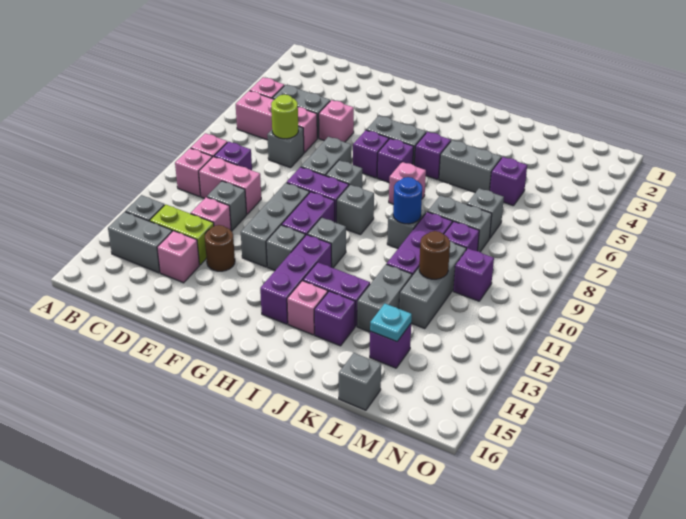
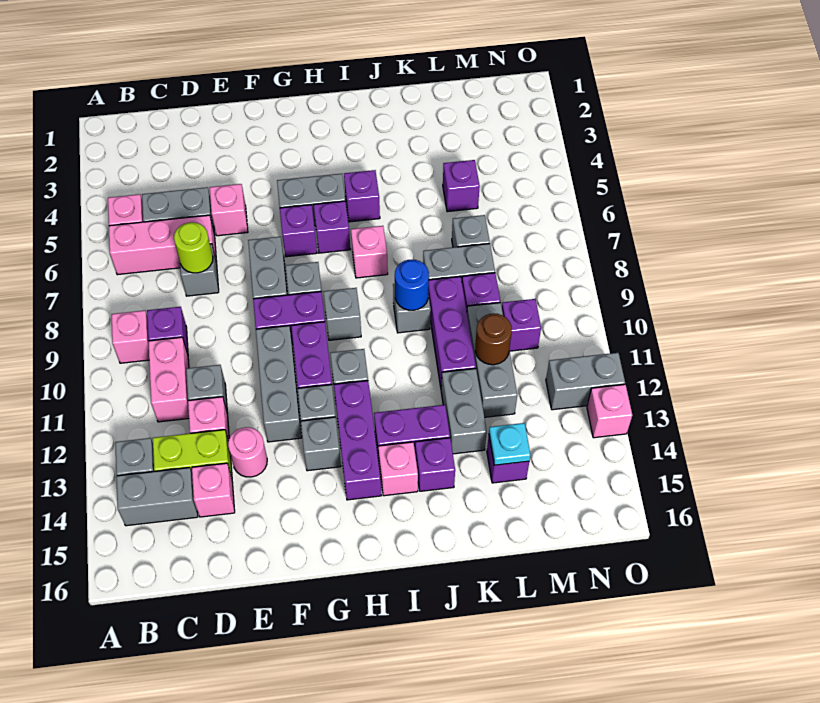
pink 1x1 brick [175,148,212,197] -> pink 1x1 brick moved to [587,384,632,438]
pink 1x2 brick [199,157,261,214] -> pink 1x2 brick turned to [148,337,189,422]
brown 1x1 round brick [205,225,235,271] -> pink 1x1 round brick [228,427,267,477]
grey 1x2 brick [439,140,501,193] -> grey 1x2 brick moved to [546,353,625,410]
grey 1x1 brick [339,353,381,410] -> grey 1x1 brick moved to [301,417,341,471]

